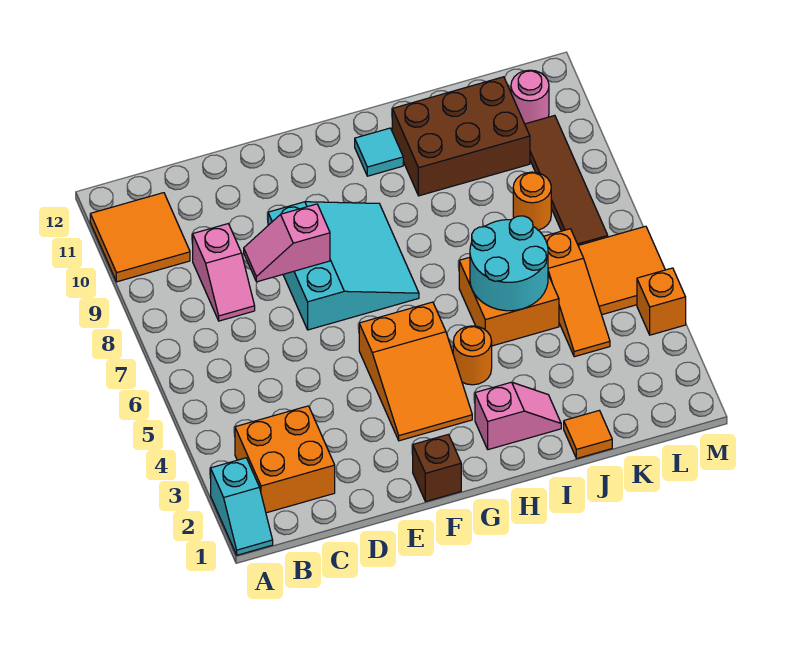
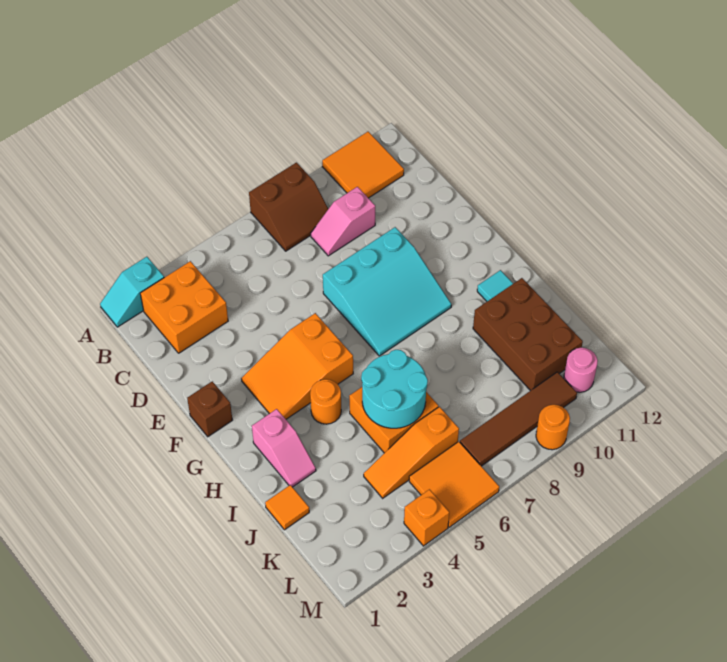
none -> brown 2x2 slope [249,163,328,251]
pink 1x2 slope [244,204,330,282] -> none
orange 1x1 round brick [513,172,551,230] -> orange 1x1 round brick moved to [536,405,570,450]

